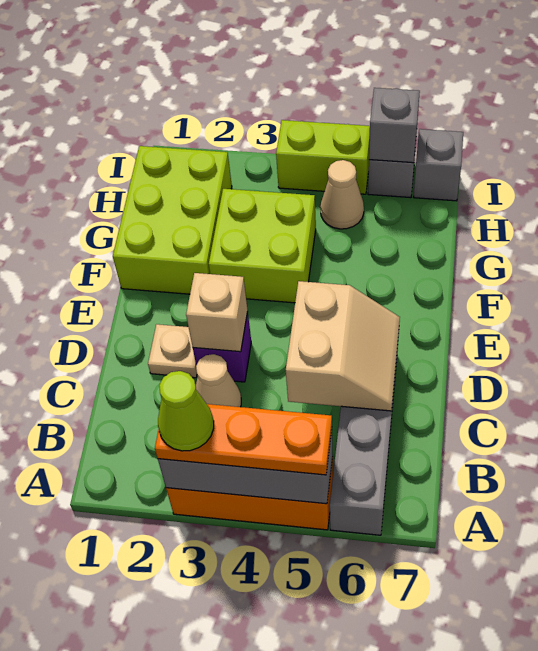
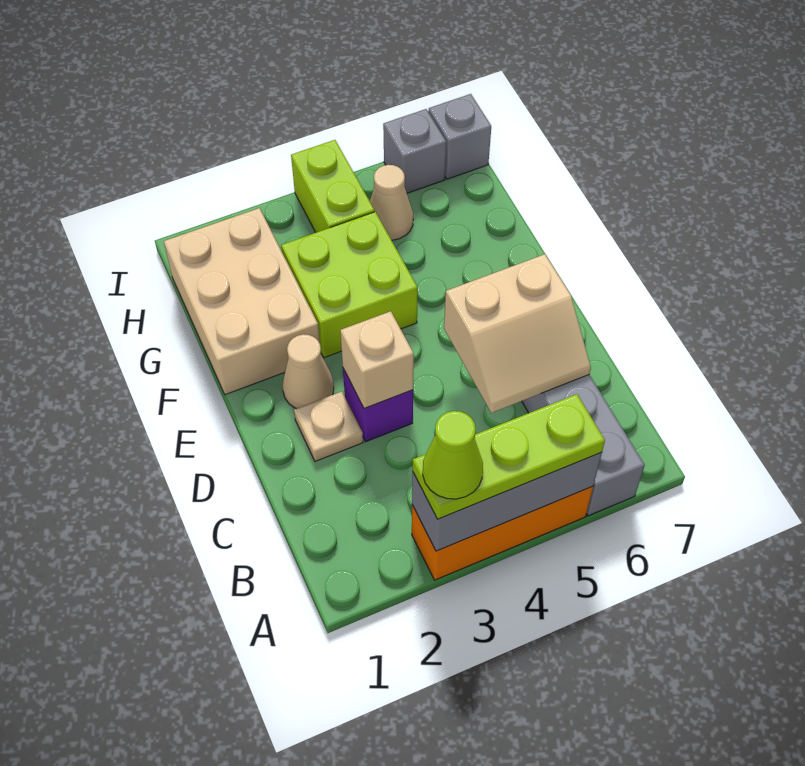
orange 1x3 plate [155,404,332,475] -> lime 1x3 plate [413,394,605,519]
tan 1x1 cone [196,354,241,407] -> tan 1x1 cone moved to [282,334,334,409]
tan 2x2 slope [286,281,400,411] -> tan 2x2 slope turned to [444,254,591,413]
lime 2x3 brick [113,146,232,294] -> tan 2x3 brick [164,208,320,395]
lime 1x2 brick [276,120,370,194] -> lime 1x2 brick turned to [291,140,375,232]
grey 1x1 brick [369,88,420,163] -> none

